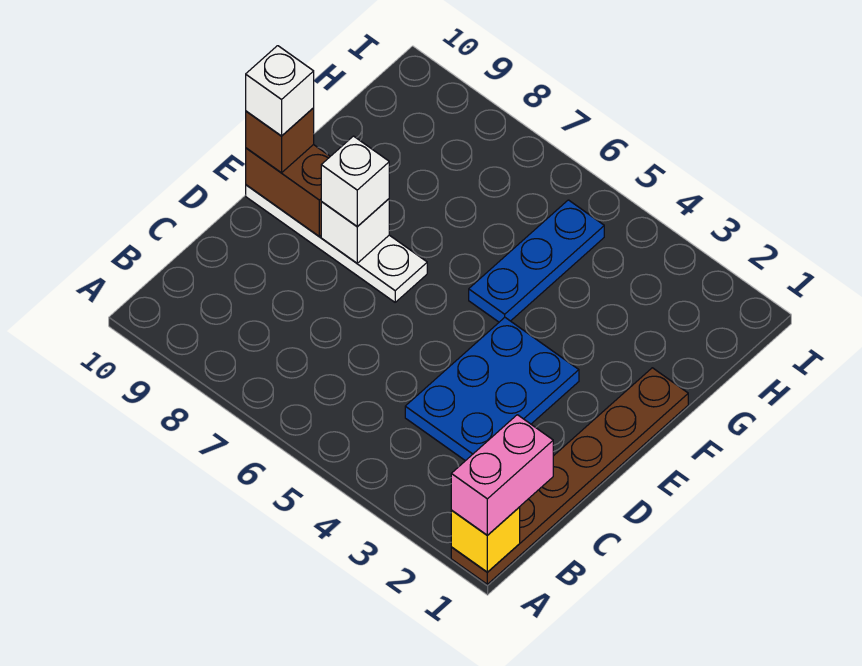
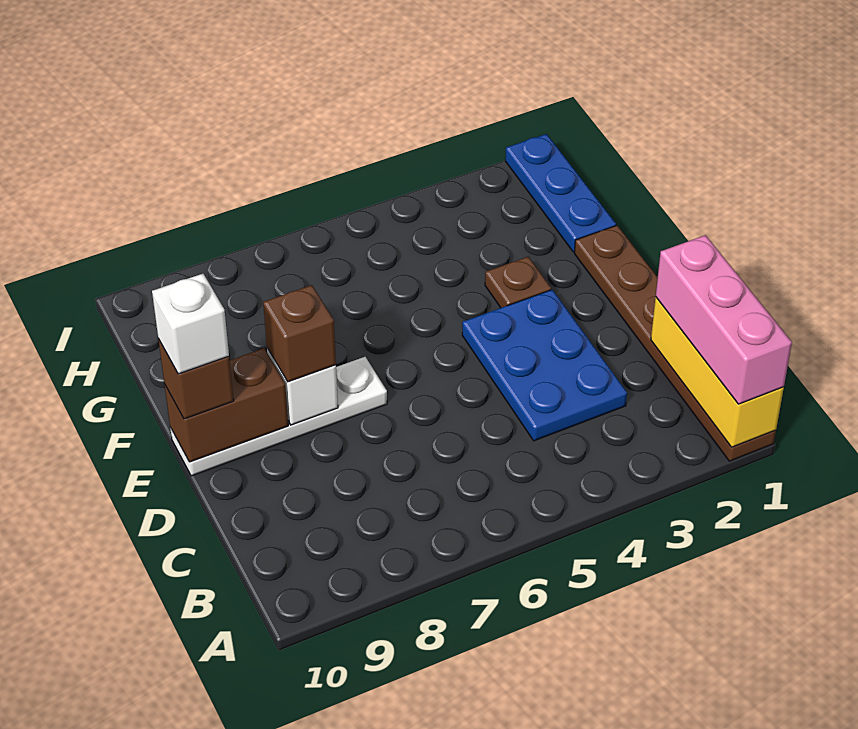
yellow 1x1 brick [451,507,520,572] -> yellow 1x3 brick [651,297,784,447]
pink 1x2 brick [451,415,553,535] -> pink 1x3 brick [656,235,792,404]
white 1x1 brick [321,136,389,227] -> brown 1x1 brick [263,285,336,382]
none -> brown 1x1 plate [485,257,551,308]
blue 1x3 plate [469,200,604,322] -> blue 1x3 plate moved to [505,134,616,252]

